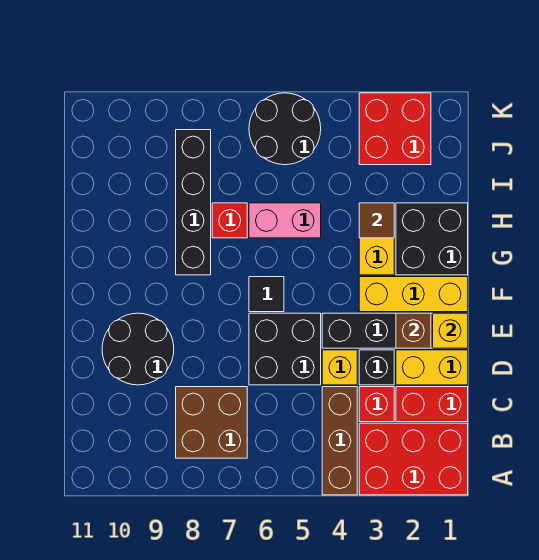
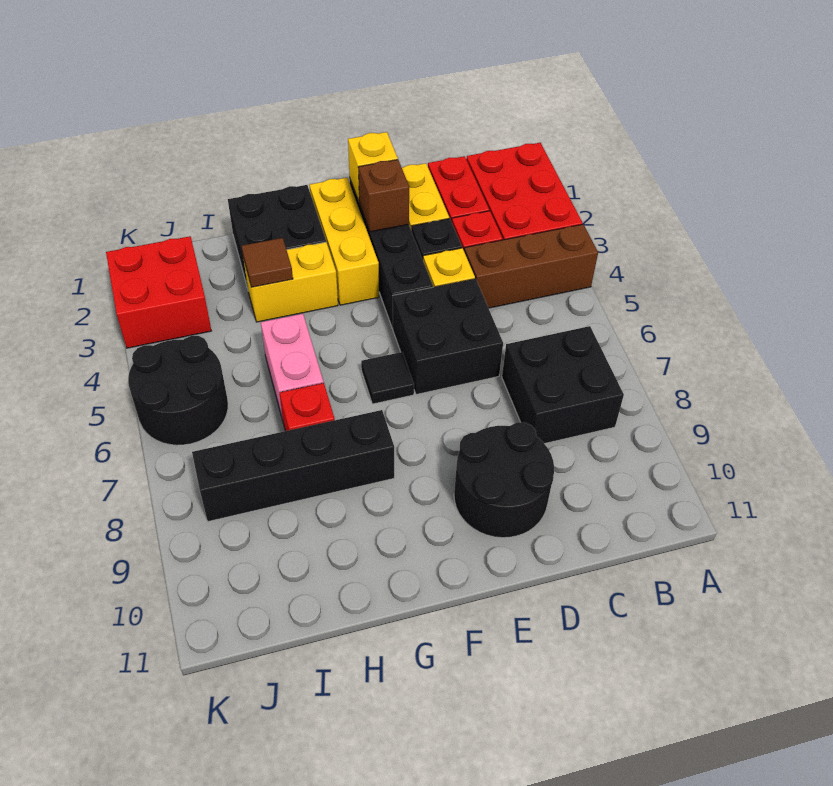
brown 2x2 brick [176,387,247,458] -> black 2x2 brick [502,326,624,444]

